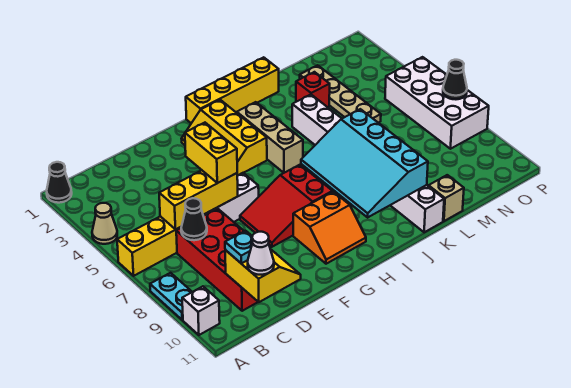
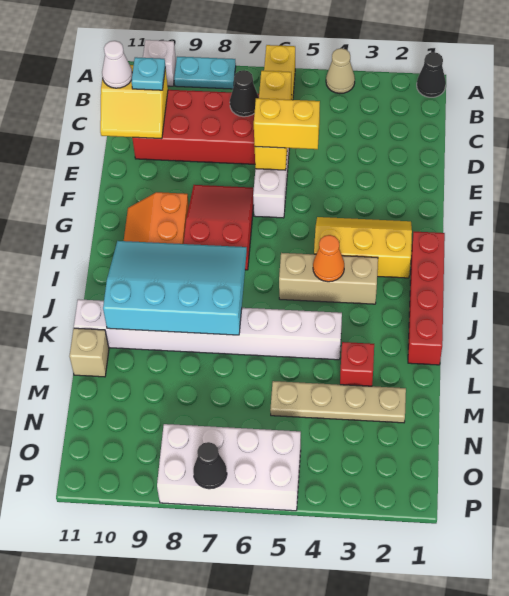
yellow 1x4 brick [186,57,279,123] -> red 1x4 brick [408,232,445,365]
none -> orange 1x1 cone [313,235,344,282]

